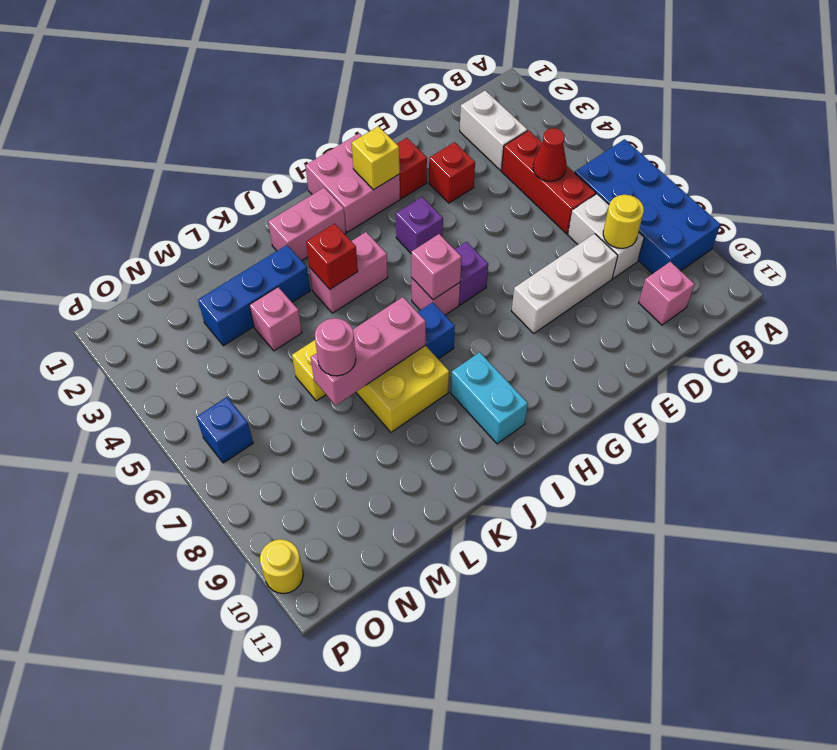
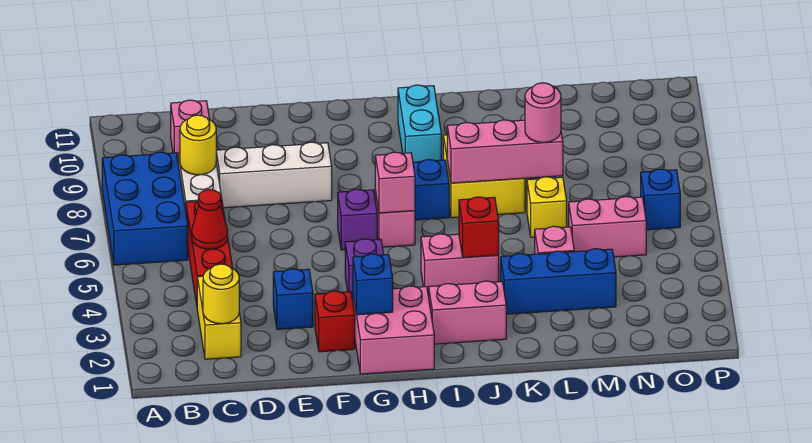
blue 2x4 brick [575,139,720,274] -> blue 2x3 brick [102,152,188,265]
white 1x2 brick [460,90,527,170] -> yellow 1x2 brick [197,276,241,359]
red 1x1 brick [429,142,475,203] -> blue 1x1 brick [273,269,313,329]
yellow 1x1 brick [352,126,400,190] -> blue 1x1 brick [353,254,393,315]
none -> pink 1x2 brick [569,197,646,257]
yellow 1x1 round brick [260,539,303,594] -> yellow 1x1 round brick moved to [203,264,239,324]

